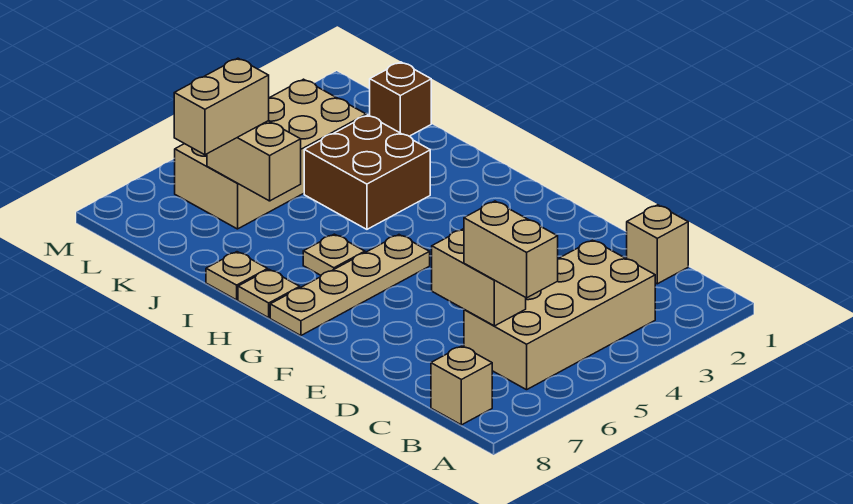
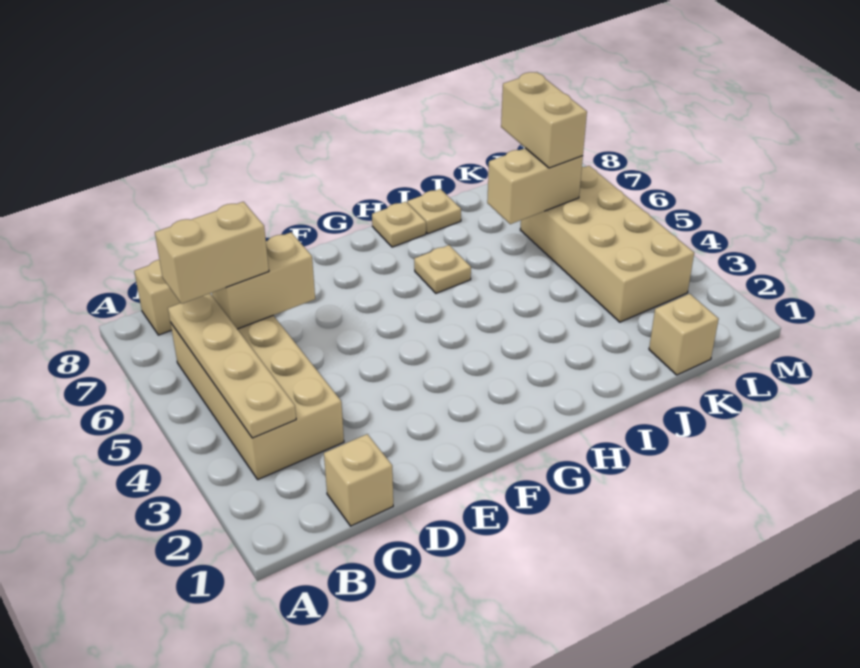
tan 1x4 plate [270,235,430,336] -> tan 1x4 plate moved to [168,294,296,438]
brown 2x2 brick [304,115,430,229] -> none
brown 1x1 brick [370,62,431,136] -> tan 1x1 brick [649,294,719,375]

